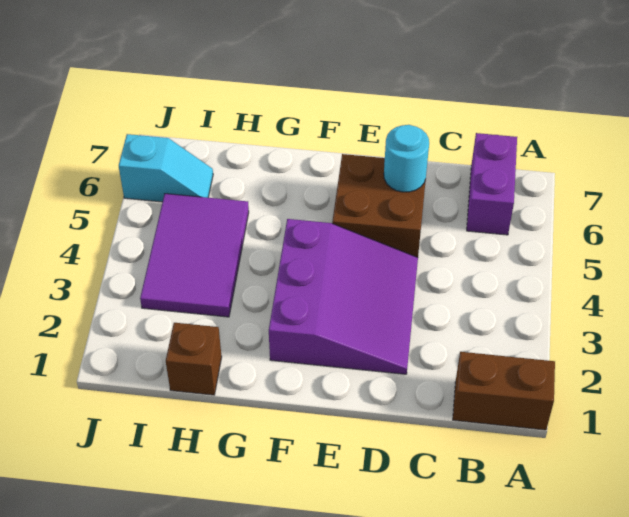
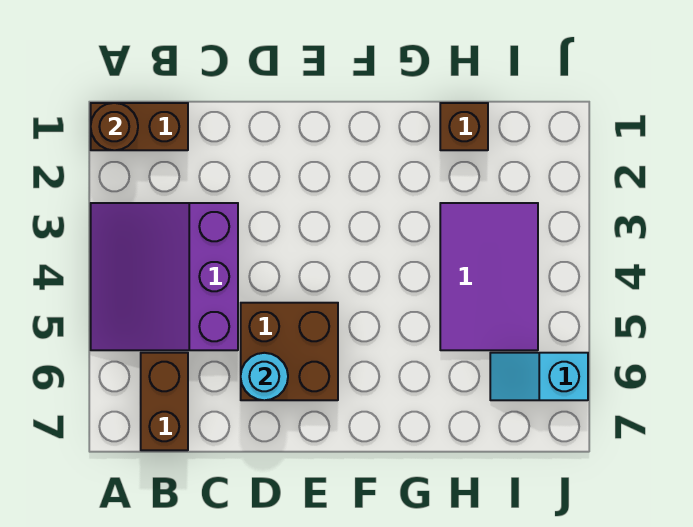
none -> brown 1x1 round brick [91,103,138,150]
purple 1x2 brick [467,133,517,235] -> brown 1x2 brick [141,353,188,450]
purple 3x3 slope [269,219,418,374] -> purple 3x3 slope moved to [91,203,238,350]

